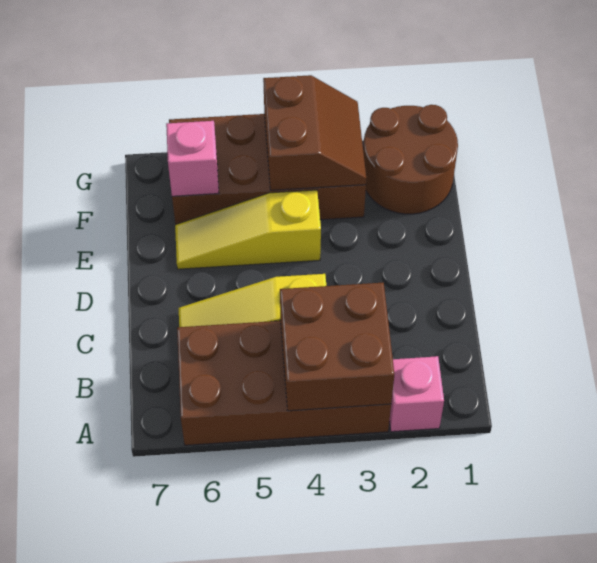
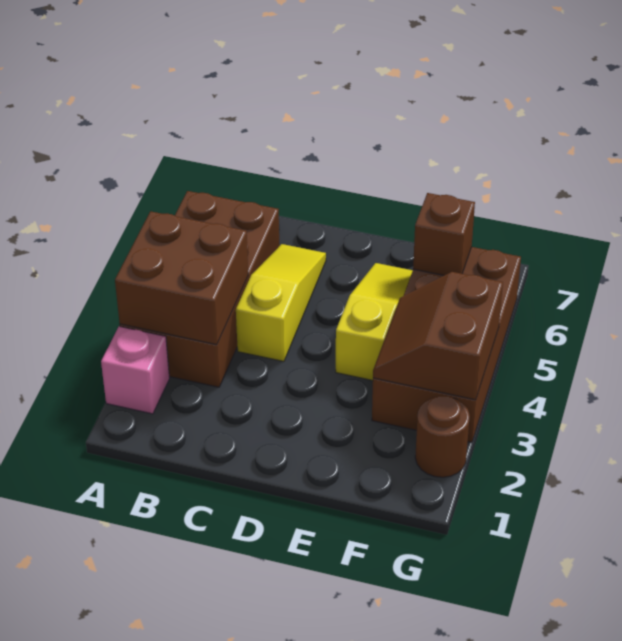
brown 2x2 round brick [363,105,458,214] -> brown 1x1 round brick [415,396,470,477]
brown 2x2 slope [263,75,366,190] -> brown 2x2 slope turned to [373,272,503,400]
pink 1x1 brick [166,121,219,196] -> brown 1x1 brick [413,193,475,275]

